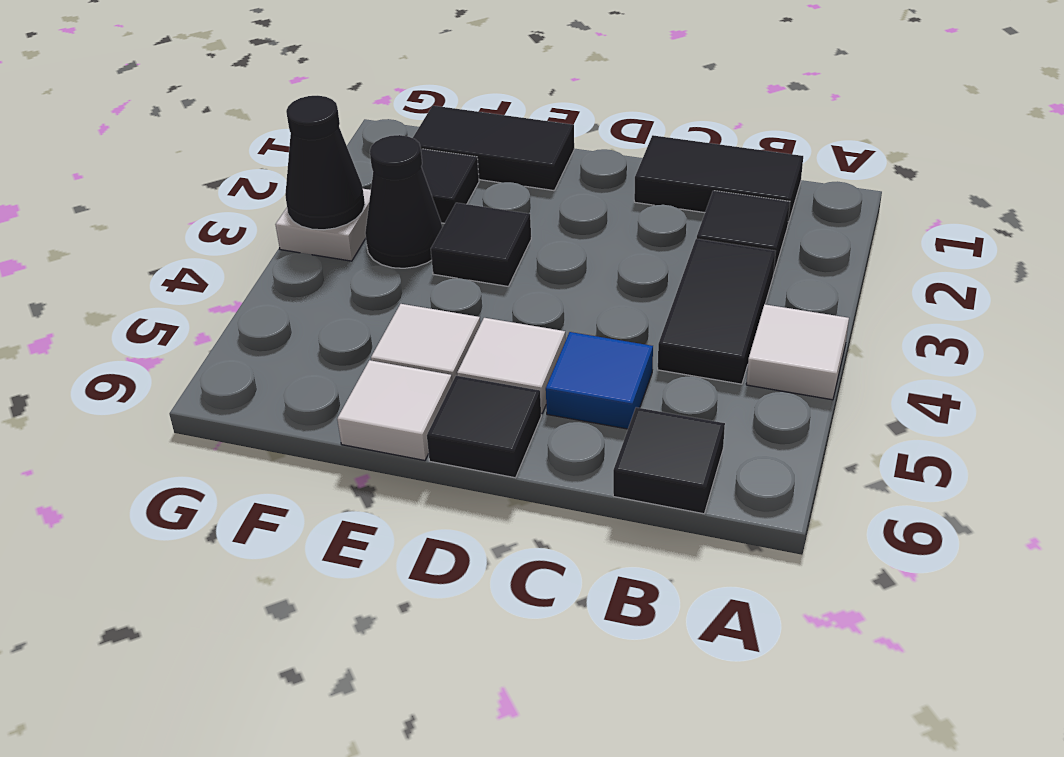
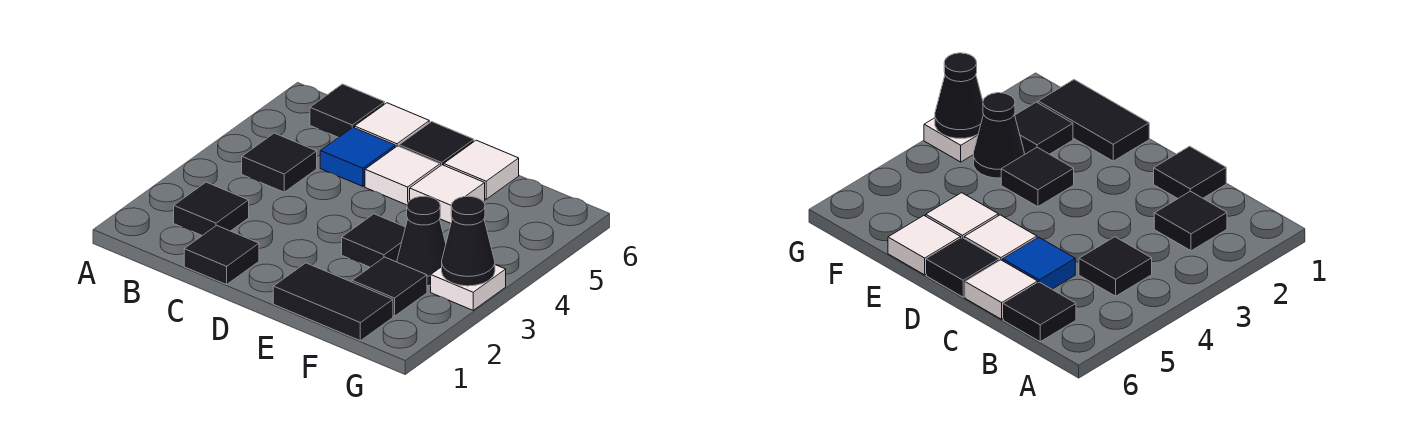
white 1x1 tile [746,304,849,400] -> white 1x1 tile moved to [355,103,429,147]
black 1x2 tile [634,135,803,224] -> black 1x1 tile [184,225,259,285]
black 1x2 tile [658,239,776,384] -> black 1x1 tile [242,133,317,192]

